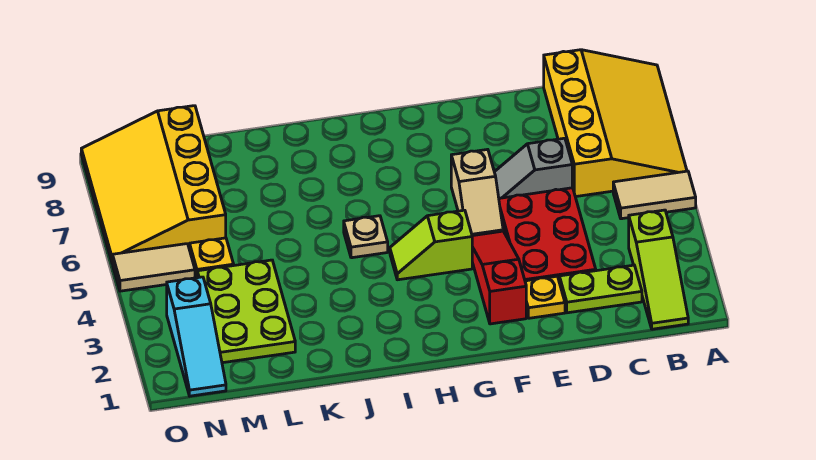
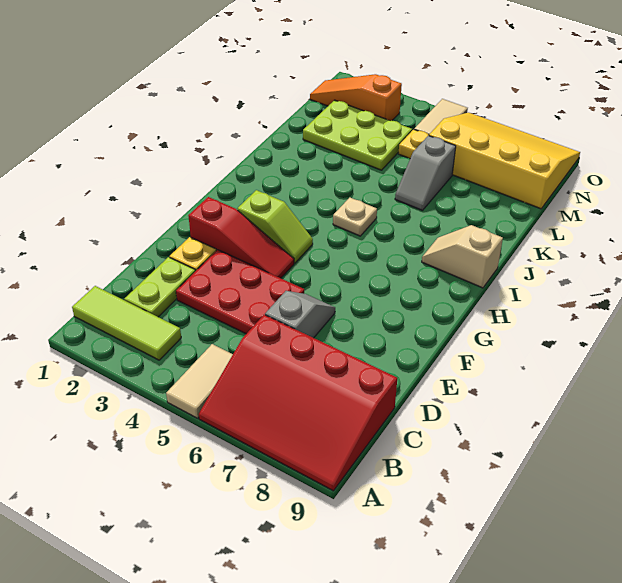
yellow 3x4 slope [544,50,687,197] -> red 3x4 slope [199,315,397,491]
lime 1x3 slope [629,210,688,329] -> lime 1x3 tile [72,286,181,360]
tan 1x2 slope [451,149,503,236] -> tan 1x2 slope moved to [422,225,503,288]
lime 1x2 slope [390,210,472,280] -> lime 1x2 slope turned to [237,190,313,263]
none -> grey 1x2 slope [395,136,456,210]
cyan 1x3 slope [167,277,226,396] -> orange 1x3 slope [310,74,402,121]

